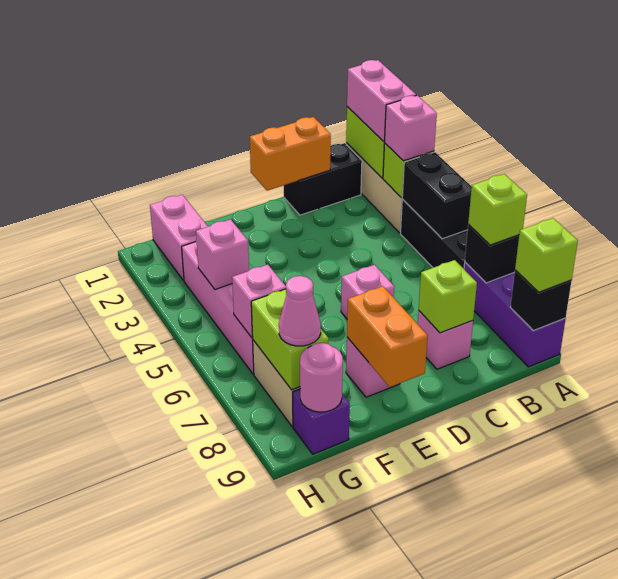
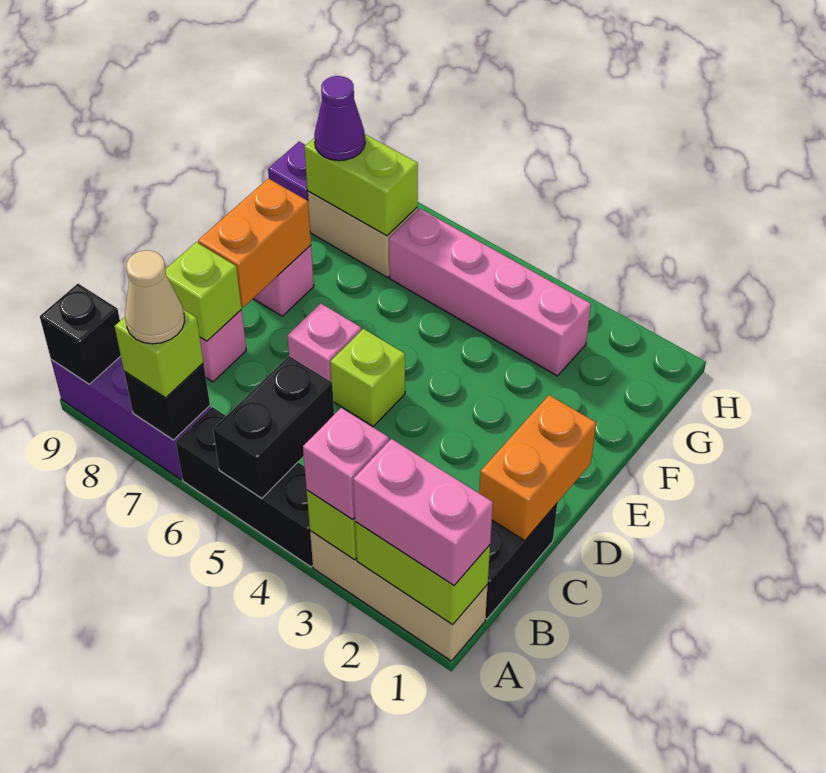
black 1x2 brick [402,152,472,239] -> black 1x2 brick turned to [213,356,334,498]
none -> tan 1x1 cone [125,250,185,344]
lime 1x1 brick [515,218,578,292] -> lime 1x1 brick moved to [330,329,405,426]
orange 1x2 brick [347,286,428,387] -> orange 1x2 brick turned to [198,178,311,307]
pink 1x2 brick [150,195,208,281] -> none
pink 1x1 brick [196,219,249,289] -> none
pink 1x1 brick [232,265,286,338] -> none
pink 1x1 cone [279,276,321,346] -> purple 1x1 cone [314,76,365,161]
pink 1x1 round brick [300,343,343,412] -> none

